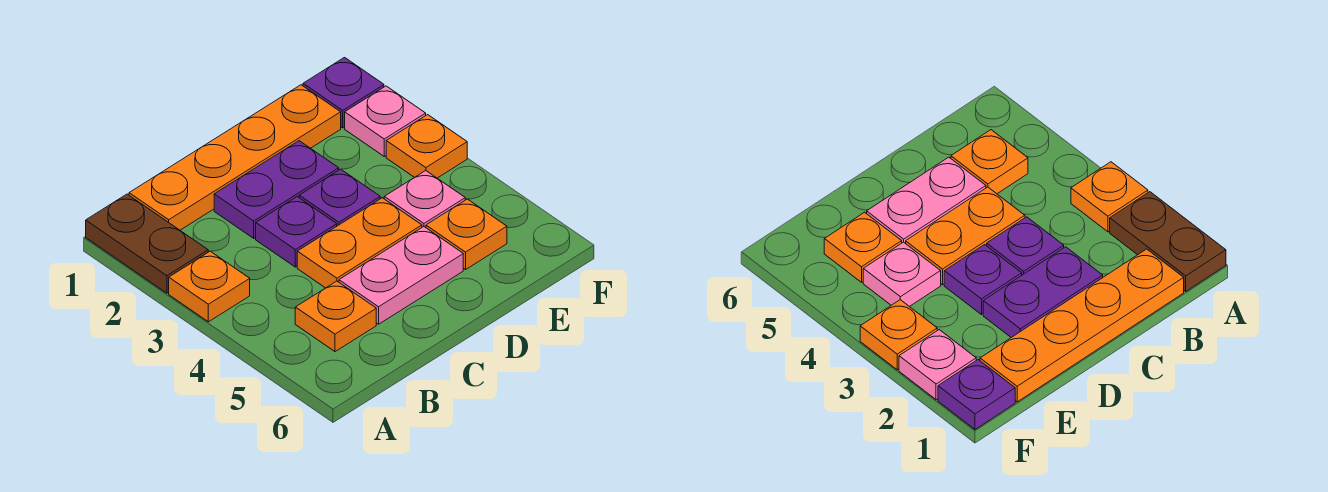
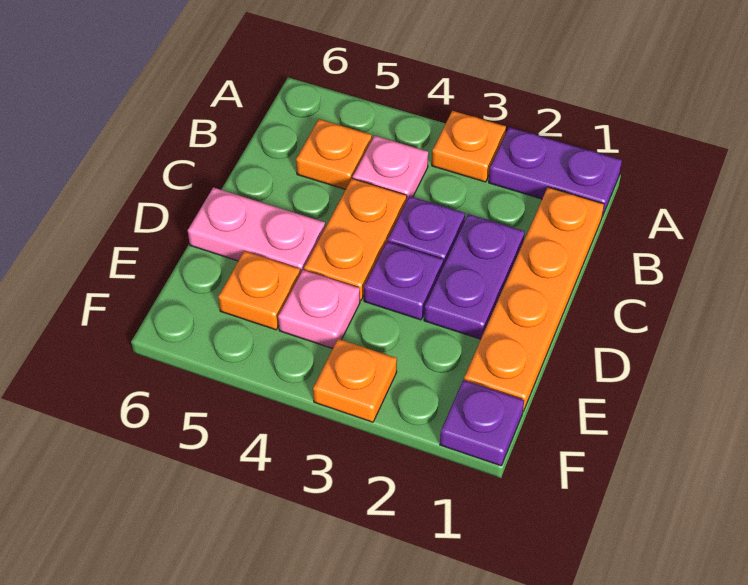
brown 1x2 plate [86,194,208,293] -> purple 1x2 plate [489,127,622,217]
pink 1x2 plate [339,227,463,324] -> pink 1x2 plate turned to [188,187,325,274]
pink 1x1 plate [345,86,426,156] -> pink 1x1 plate moved to [353,136,428,201]

